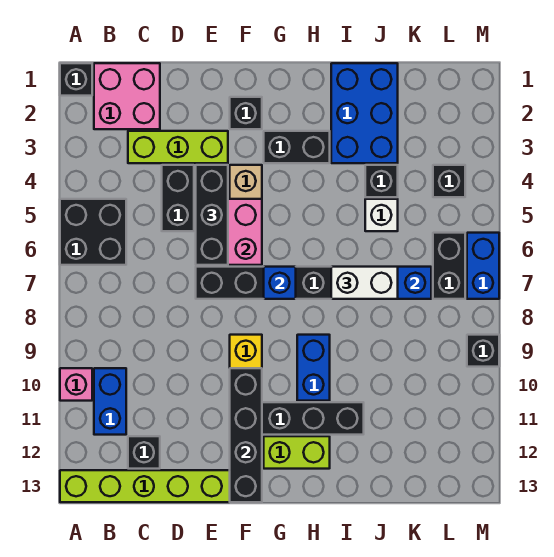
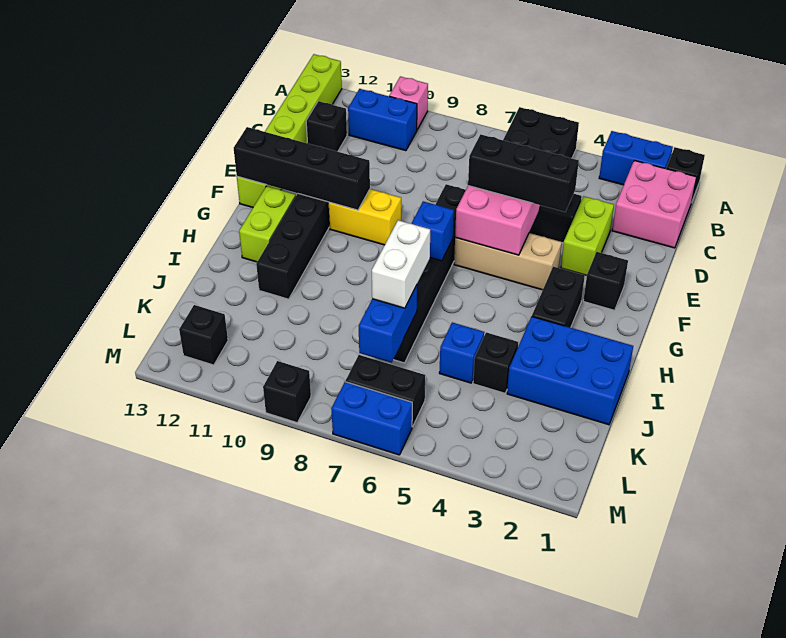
lime 1x3 brick [128,131,228,163] -> lime 1x2 brick [561,196,614,276]
blue 1x2 brick [297,335,330,401] -> blue 1x2 brick moved to [599,131,673,185]
white 1x1 brick [365,199,398,231] -> blue 1x1 brick [439,322,484,383]
black 1x1 brick [433,165,465,197] -> black 1x1 brick moved to [179,305,228,365]

